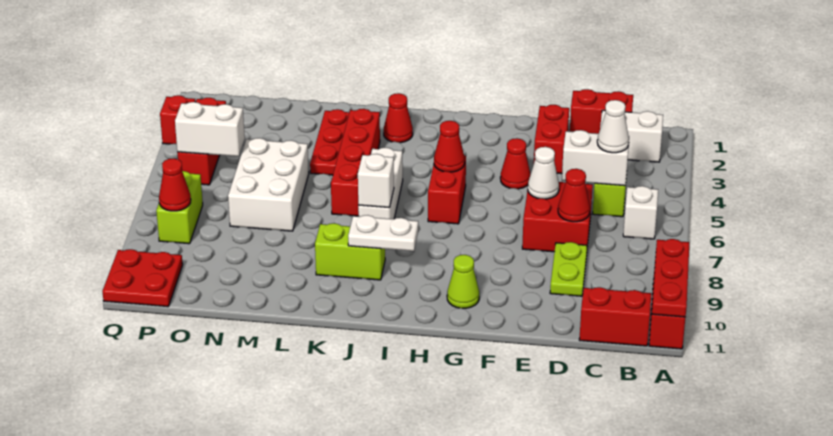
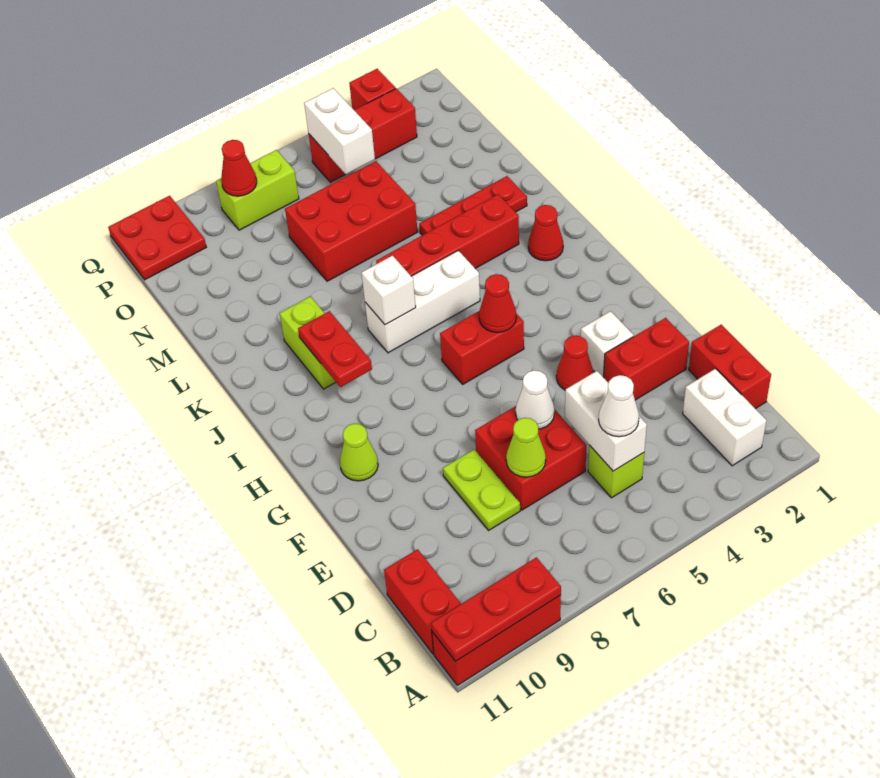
white 1x1 brick [623,186,658,239] -> white 1x1 brick moved to [581,311,634,378]
red 1x1 cone [558,169,590,222] -> lime 1x1 cone [506,418,546,477]
lime 1x2 plate [550,242,587,296] -> lime 1x2 plate turned to [443,449,520,530]
white 1x2 plate [348,215,418,251] -> red 1x2 plate [298,311,372,387]
white 2x3 brick [228,138,309,231] -> red 2x3 brick [285,161,417,281]

